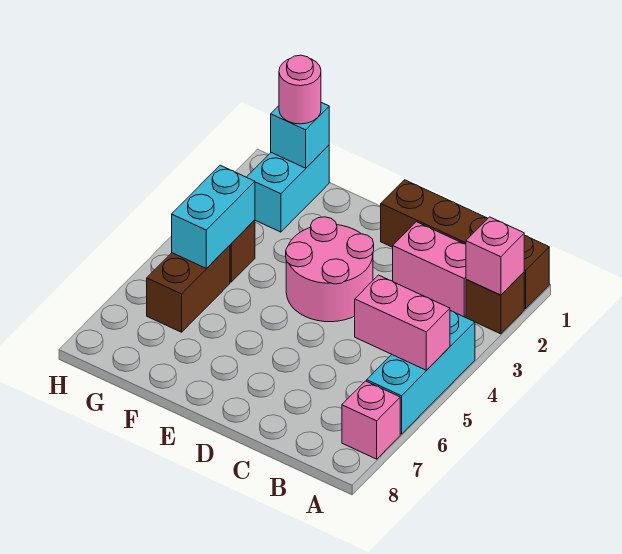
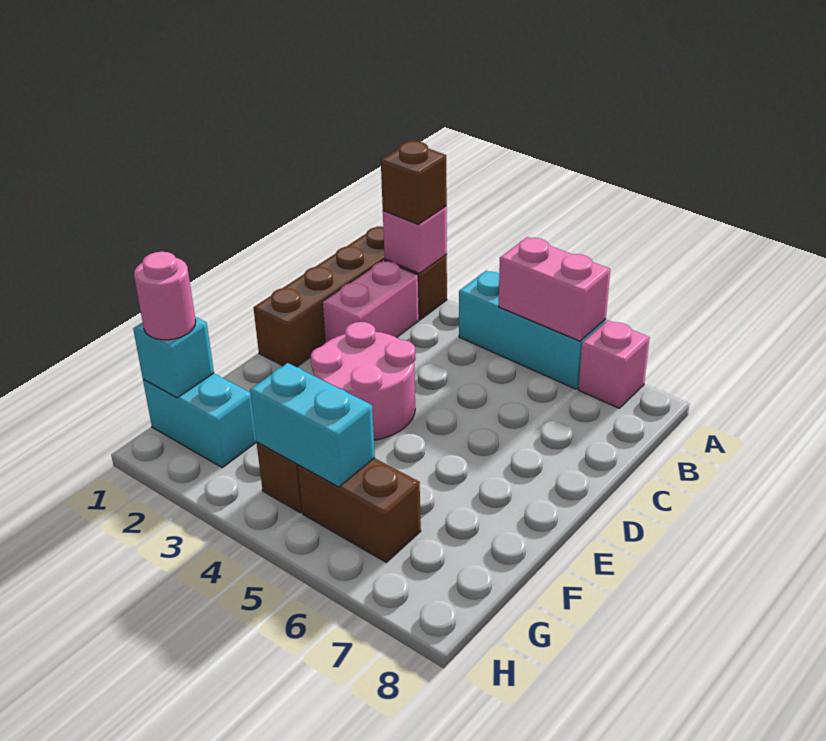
none -> brown 1x1 brick [381,141,447,224]
pink 1x2 brick [355,275,450,370] -> pink 1x2 brick turned to [499,237,610,341]

